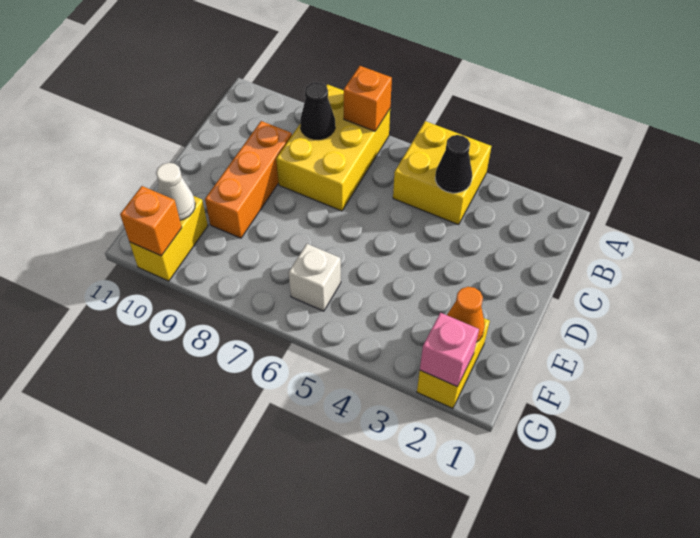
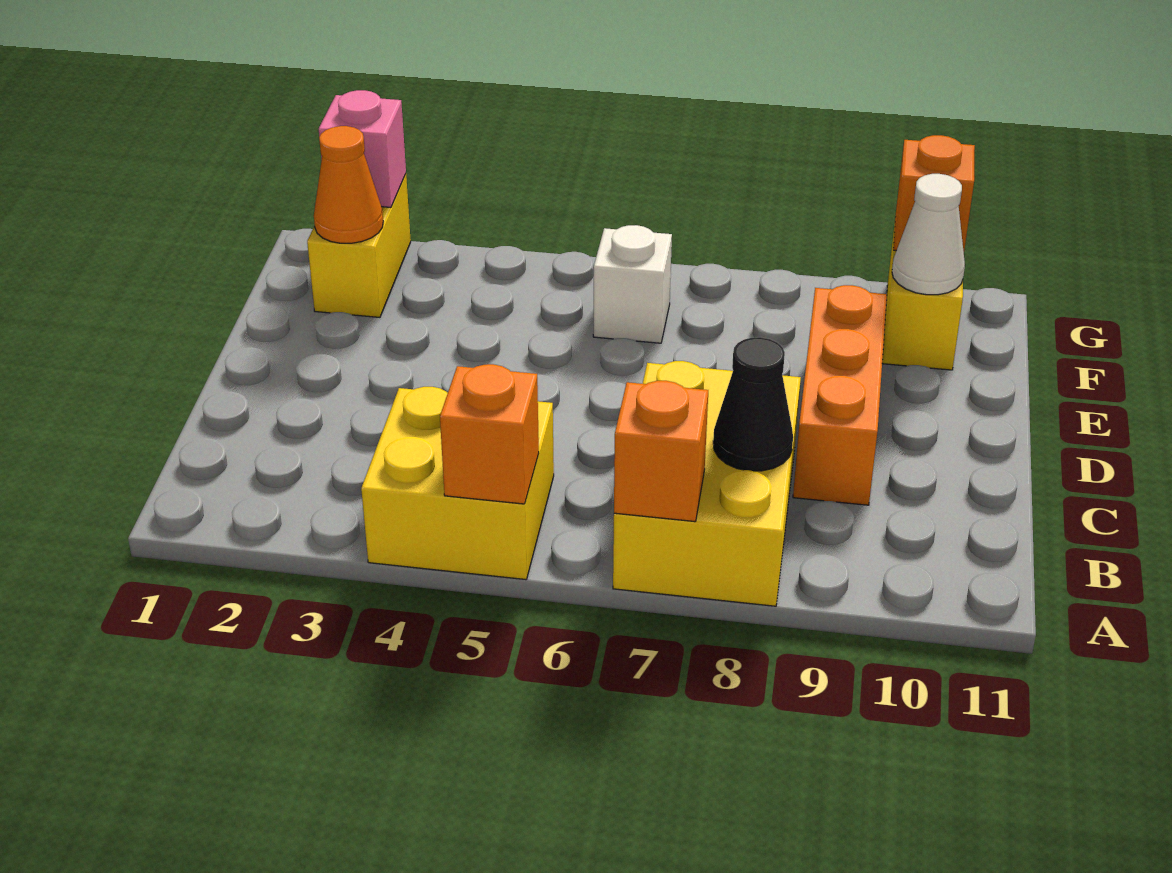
none -> orange 1x1 brick [440,364,539,504]
black 1x1 cone [435,135,472,193] -> none

